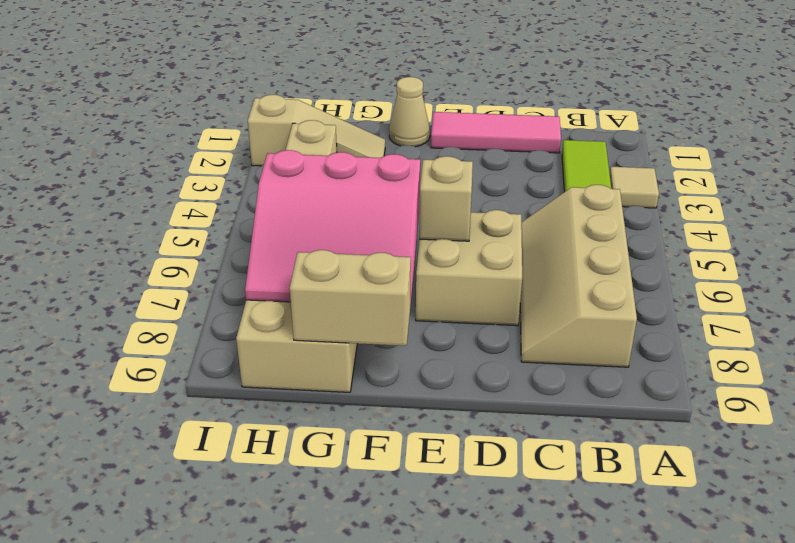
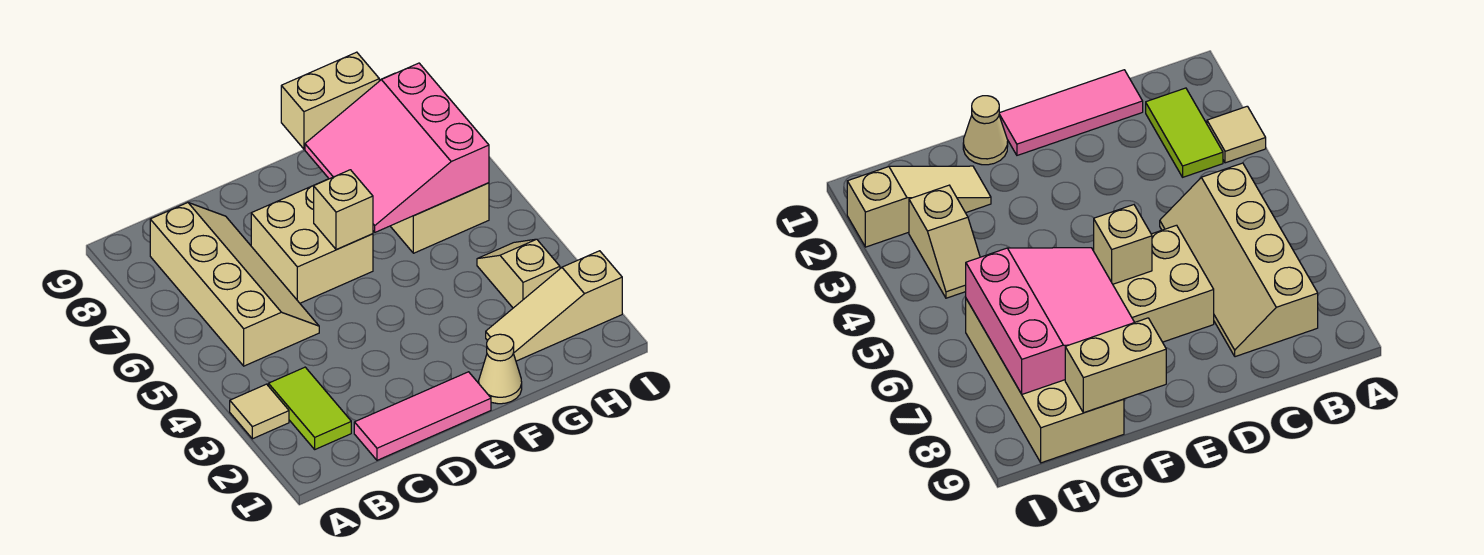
pink 3x3 slope [245,150,420,305] -> pink 3x3 slope turned to [305,63,489,232]

